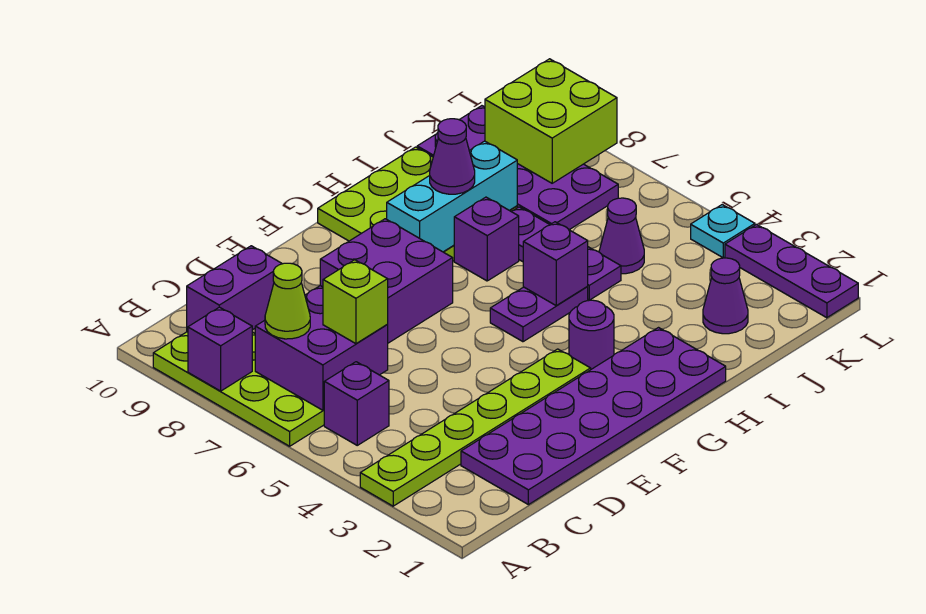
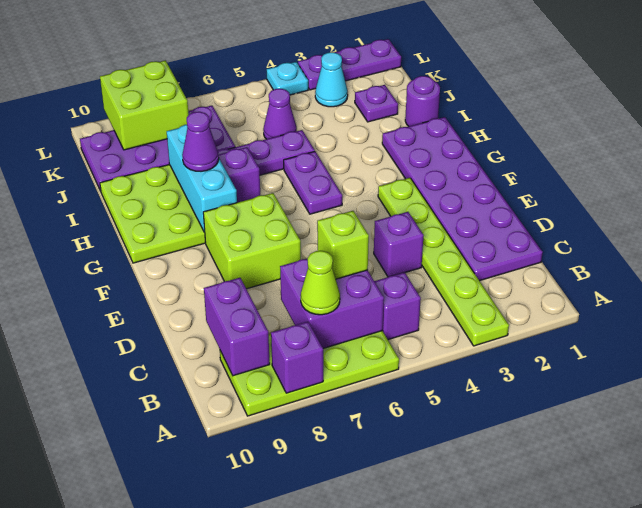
purple 2x2 brick [320,219,453,343] -> lime 2x2 brick [203,193,301,289]
purple 1x1 round brick [569,300,614,369] -> purple 1x1 round brick moved to [405,76,440,126]
purple 1x1 brick [523,222,588,305] -> purple 1x1 brick moved to [374,212,424,277]
purple 1x1 cone [703,258,748,334] -> purple 1x1 plate [355,85,398,122]
none -> cyan 1x1 cone [315,52,348,107]

